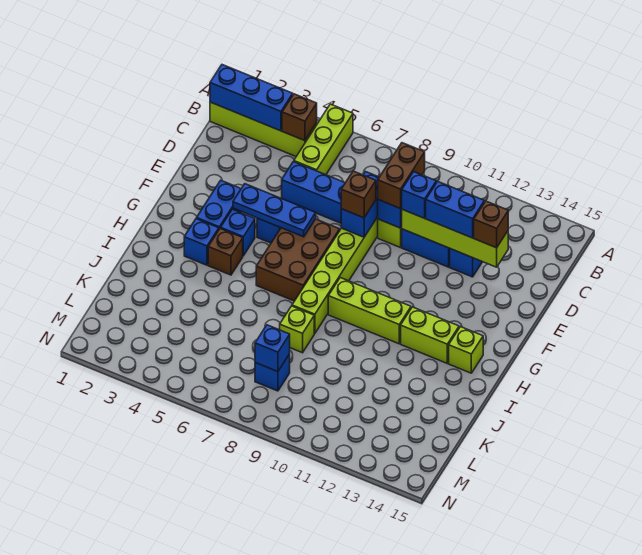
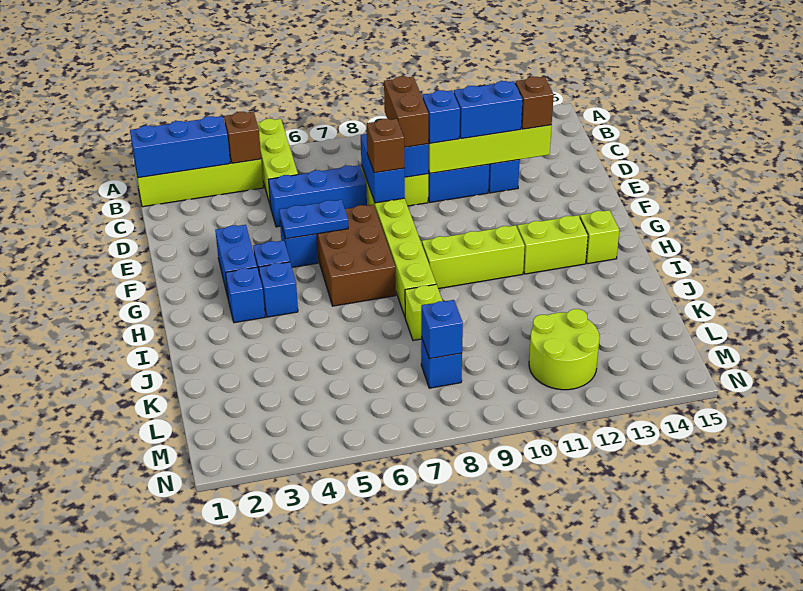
blue 1x3 plate [233,184,316,237] -> blue 1x2 plate [279,200,348,239]
brown 1x1 brick [208,228,243,275] -> blue 1x1 brick [259,262,298,317]
none -> lime 2x2 round brick [529,309,600,390]

